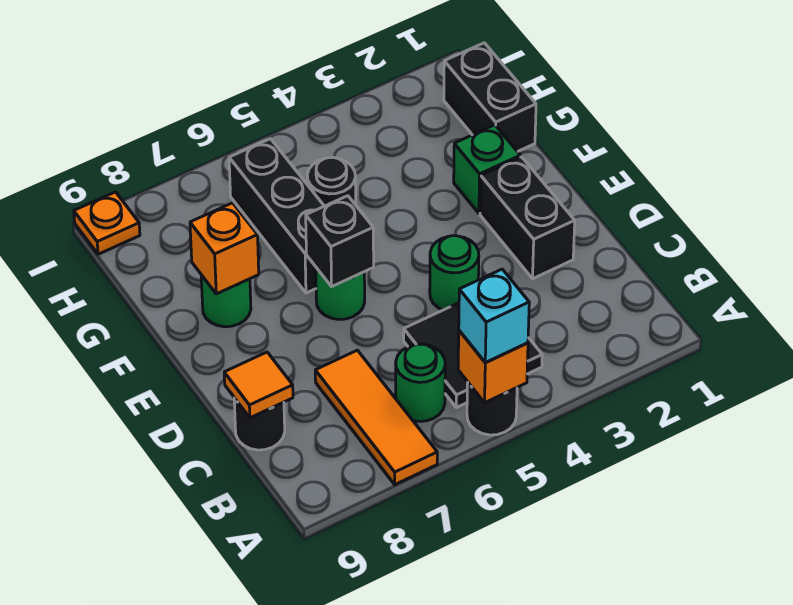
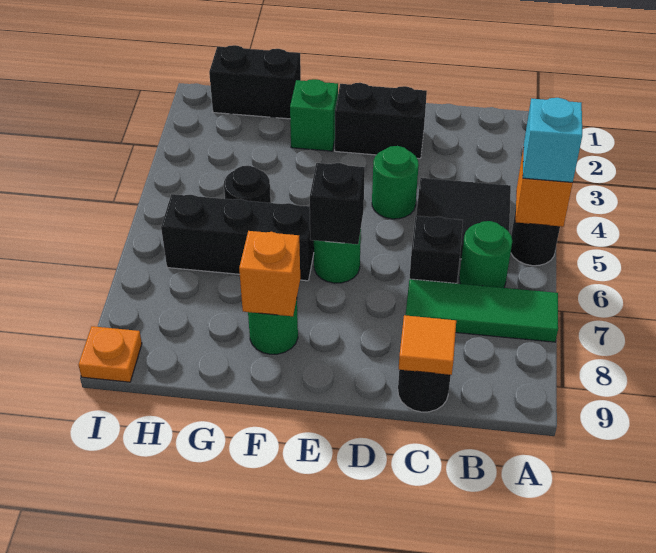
orange 1x3 tile [315,350,437,485] -> green 1x3 tile [406,279,558,342]
none -> black 1x1 brick [409,216,463,283]

